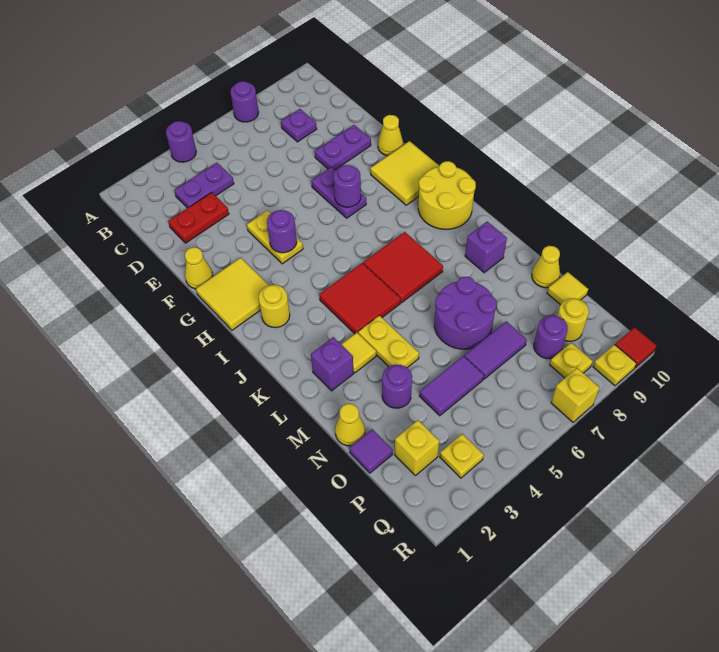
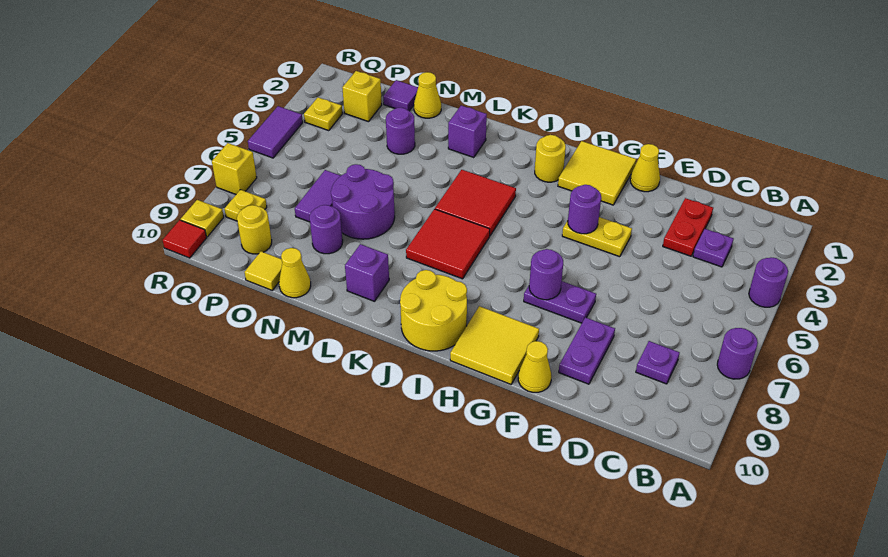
purple 1x2 plate [174,163,234,208] -> purple 1x1 plate [693,229,733,267]
yellow 1x1 tile [341,333,376,373] -> none
yellow 1x2 plate [358,315,419,368] -> none
purple 1x2 tile [419,356,484,416] -> purple 1x2 tile moved to [248,106,303,158]
purple 1x1 round brick [534,315,568,359] -> purple 1x1 round brick moved to [310,205,343,254]

